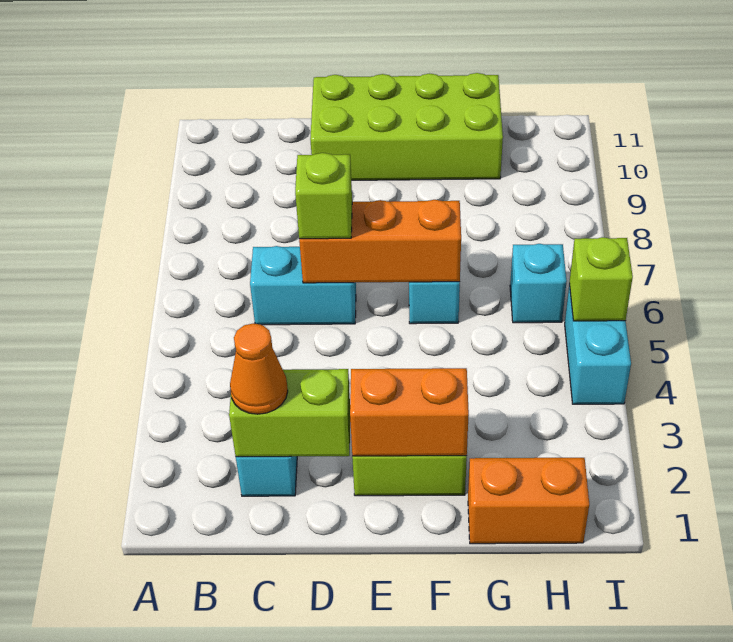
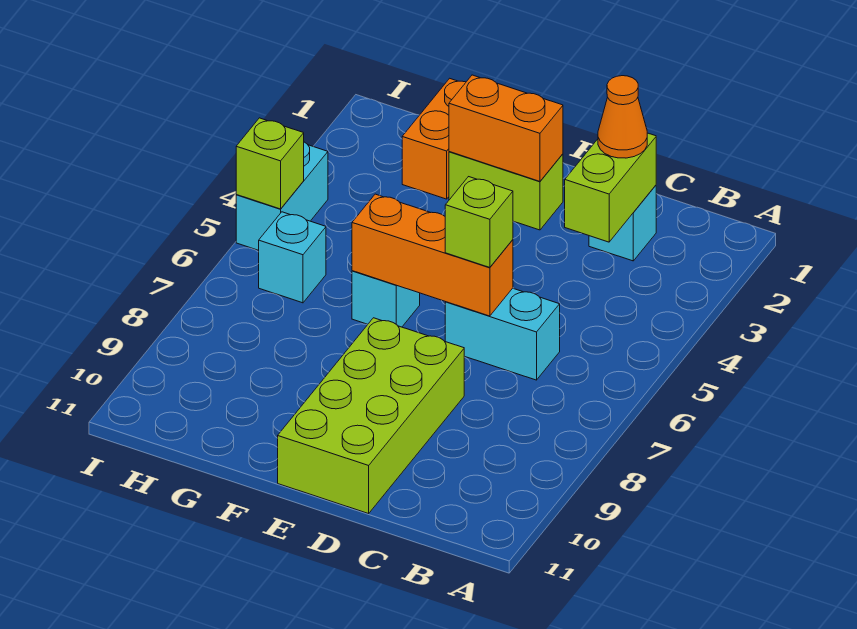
lime 1x2 brick [229,369,350,457] -> lime 1x2 brick turned to [565,133,656,242]
lime 2x4 brick [310,73,503,180] -> lime 2x4 brick turned to [278,318,464,514]
orange 1x2 brick [468,458,589,544] -> orange 1x2 brick turned to [402,78,466,199]

